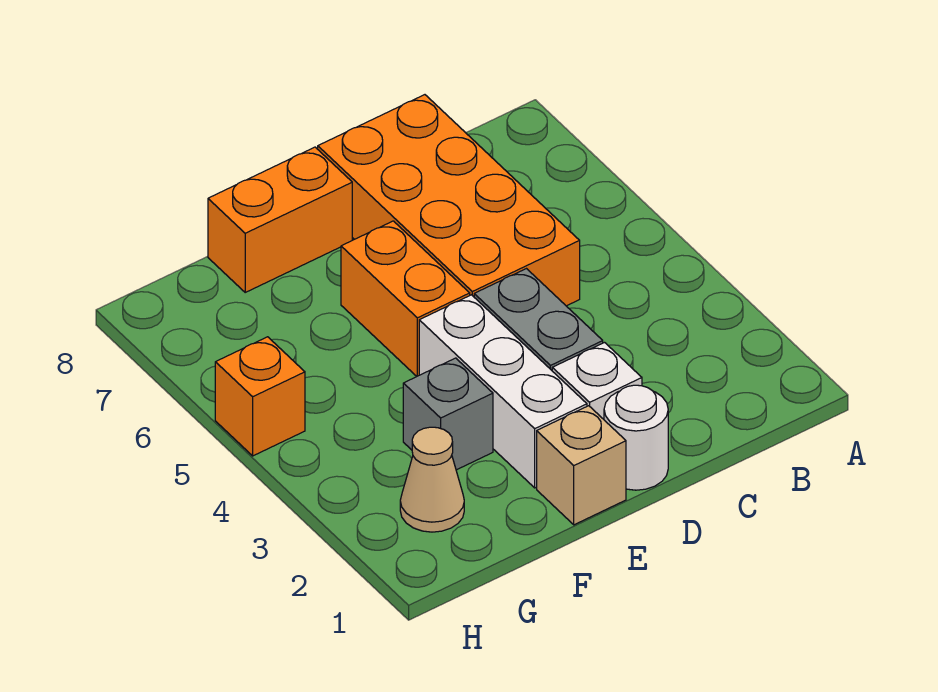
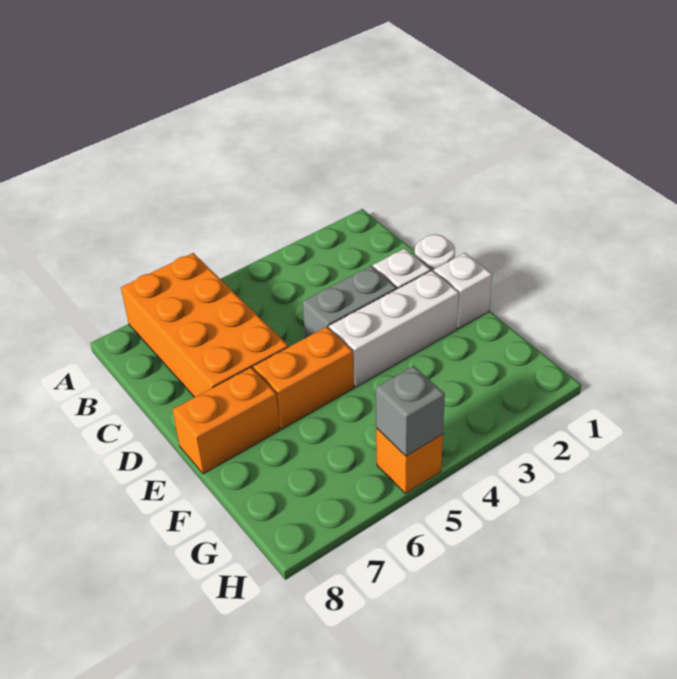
orange 2x4 brick [318,95,580,306] -> orange 2x4 brick turned to [121,253,288,397]
tan 1x1 brick [537,406,626,525] -> white 1x1 brick [434,253,492,329]
orange 1x2 brick [208,147,352,292] -> orange 1x2 brick turned to [172,367,280,474]
grey 1x1 brick [403,358,493,470] -> grey 1x1 brick moved to [376,366,445,456]
tan 1x1 cone [400,427,464,532] -> none

